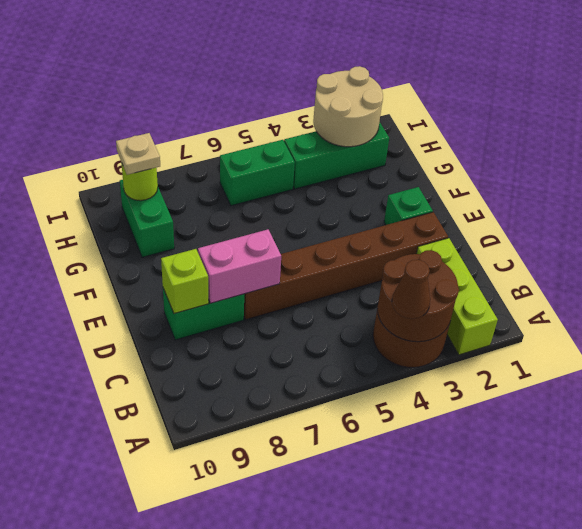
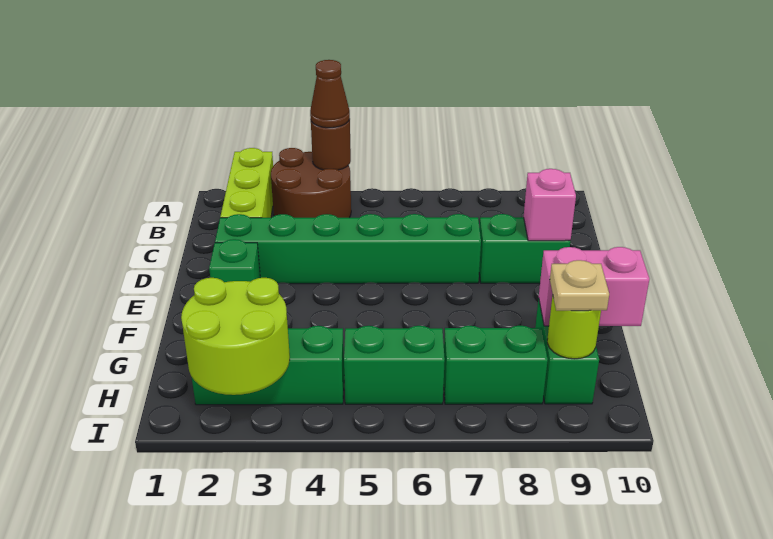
brown 2x2 round brick [377,250,459,342] -> brown 1x1 round brick [311,119,351,170]
brown 1x6 brick [244,212,448,320] -> green 1x6 brick [215,214,481,284]
pink 1x2 brick [198,229,281,303] -> pink 1x2 brick moved to [539,247,649,326]
lime 1x1 brick [161,249,209,314] -> pink 1x1 brick [524,169,576,241]
tan 2x2 round brick [313,66,383,147] -> lime 2x2 round brick [181,278,290,395]
none -> green 1x2 brick [444,326,548,404]

